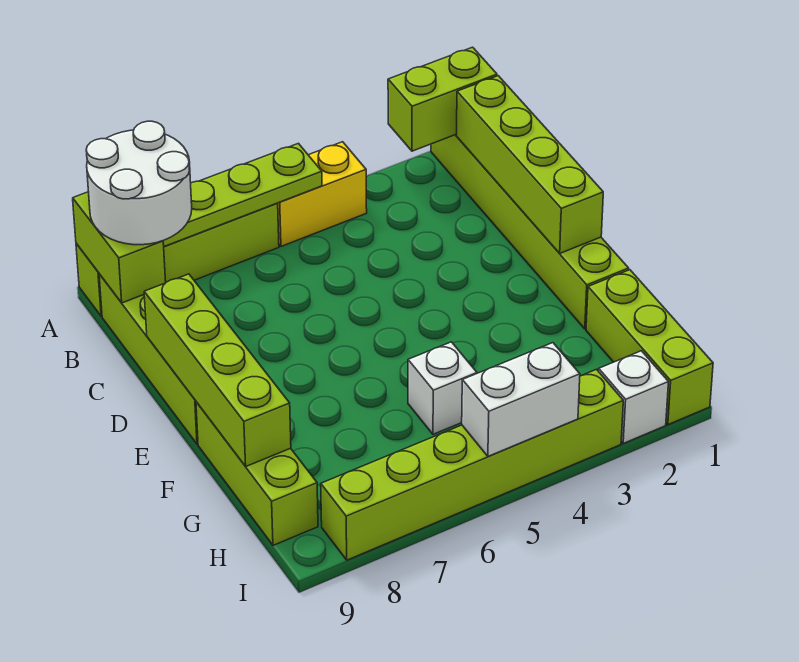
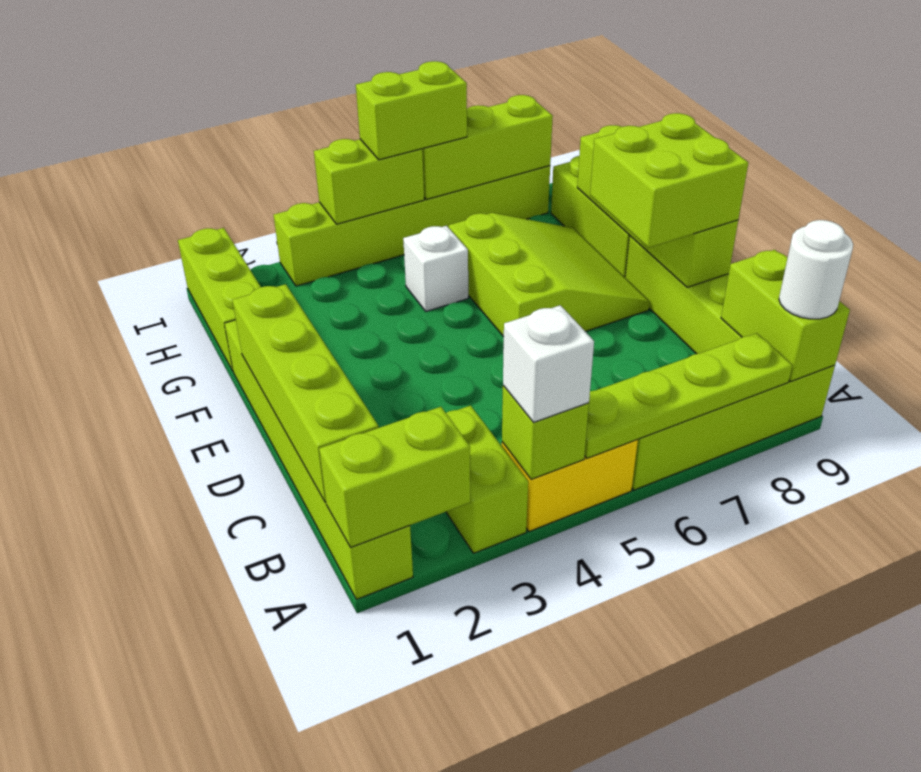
none -> lime 1x2 brick [446,405,528,553]
none -> lime 1x1 brick [502,386,589,479]
white 2x2 round brick [86,121,192,245] -> white 1x1 round brick [779,220,853,319]
none -> lime 2x2 brick [590,113,748,248]
none -> lime 3x3 slope [449,213,650,337]
white 1x1 brick [599,351,668,443] -> white 1x1 brick moved to [503,305,594,423]
white 1x2 brick [462,343,580,457] -> lime 1x2 brick [314,139,424,224]
none -> lime 1x2 brick [356,61,467,160]
none -> lime 1x3 brick [422,95,553,200]

